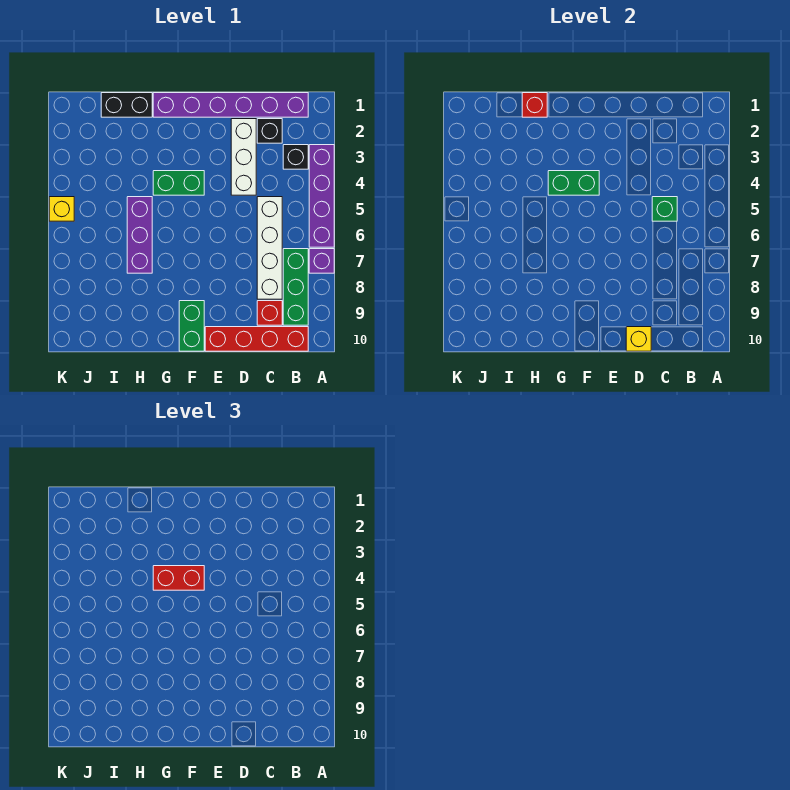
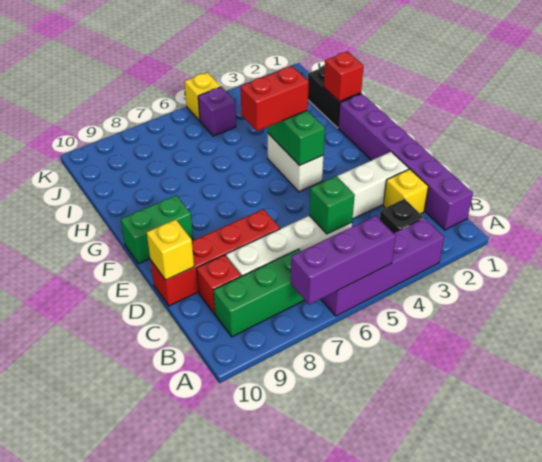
purple 1x1 brick [309,249,334,273] -> purple 1x1 brick moved to [198,87,236,136]
red 1x4 brick [205,327,308,351] -> red 1x4 brick turned to [151,209,280,306]
black 1x1 brick [257,119,282,143] -> yellow 1x1 brick [383,169,428,214]
green 1x2 brick [153,171,204,195] -> white 1x2 brick [268,133,323,192]
red 1x2 brick [153,566,204,590] -> red 1x2 brick turned to [241,66,309,131]
purple 1x3 brick [127,197,152,273] -> purple 1x3 brick moved to [291,216,396,305]

